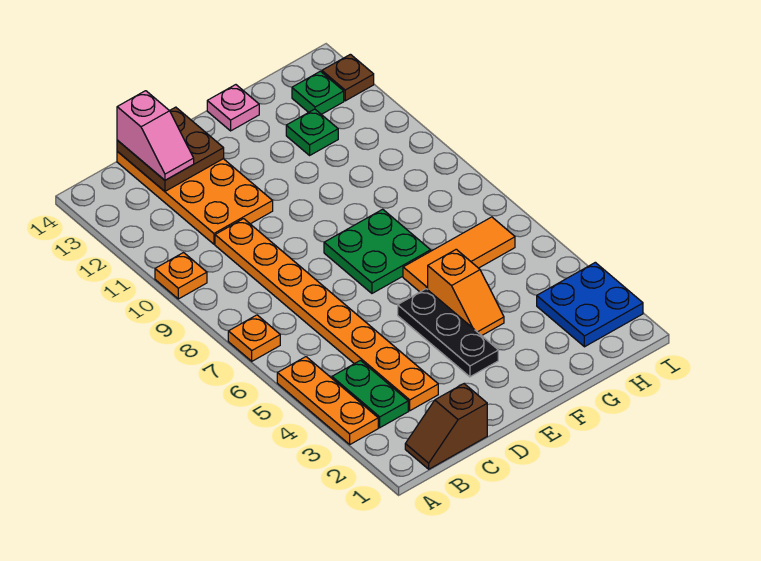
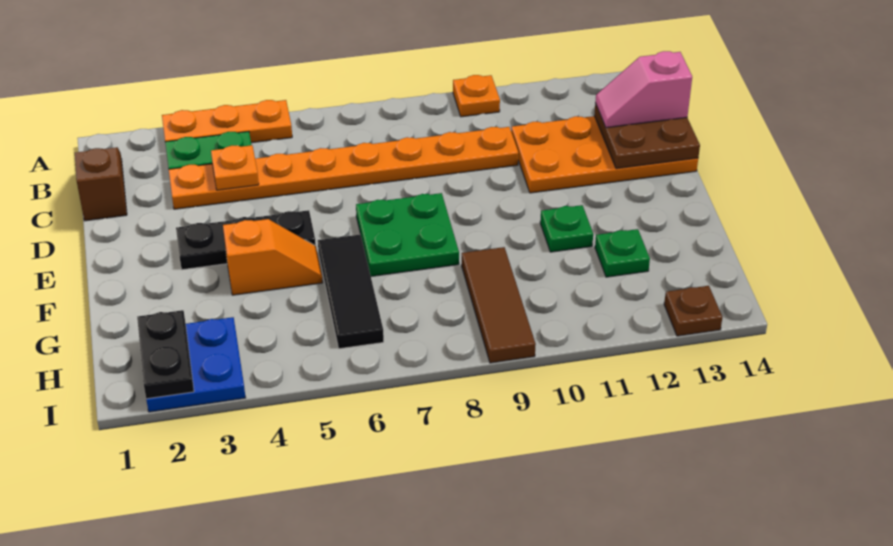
orange 1x1 plate [228,315,280,361] -> orange 1x1 plate moved to [211,145,259,190]
orange 1x2 slope [428,249,504,336] -> orange 1x2 slope turned to [223,219,323,295]
orange 1x3 tile [403,217,515,292] -> black 1x3 tile [318,234,384,349]
pink 1x1 plate [207,85,259,131] -> none
none -> brown 1x3 tile [462,247,536,363]
none -> black 1x2 plate [137,310,194,399]
green 1x1 plate [292,71,344,114] -> green 1x1 plate moved to [540,205,593,252]

